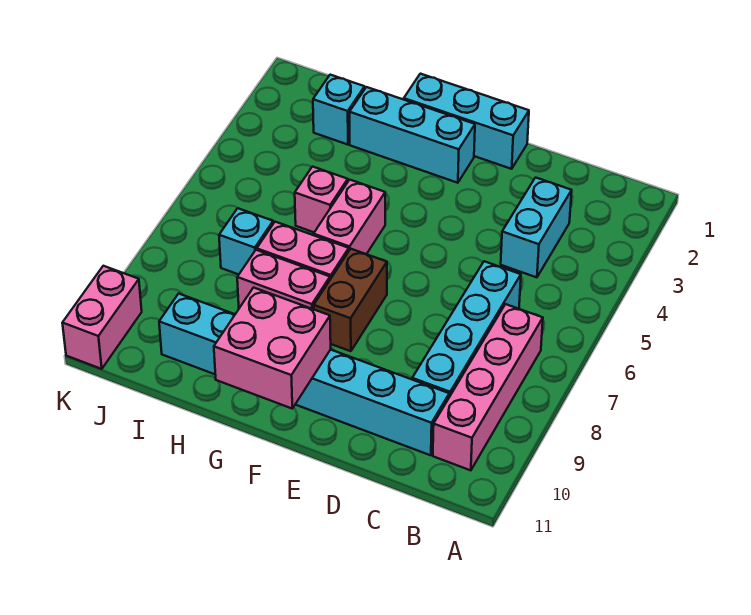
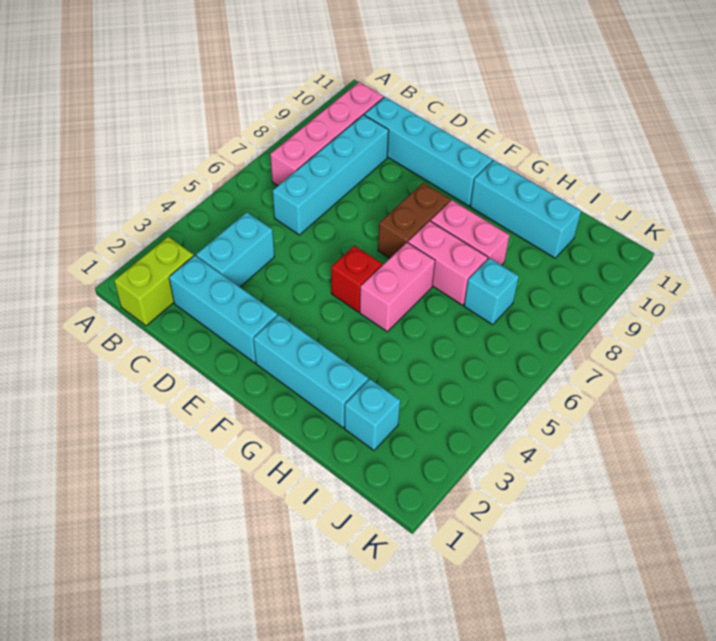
none -> lime 1x2 brick [114,237,194,326]
cyan 1x3 brick [404,74,529,169] -> cyan 1x3 brick moved to [169,255,278,363]
none -> red 1x1 brick [331,246,382,312]
pink 2x2 brick [214,288,331,408] -> none
pink 1x1 brick [295,167,348,232] -> none
pink 1x2 brick [62,266,142,369] -> none

